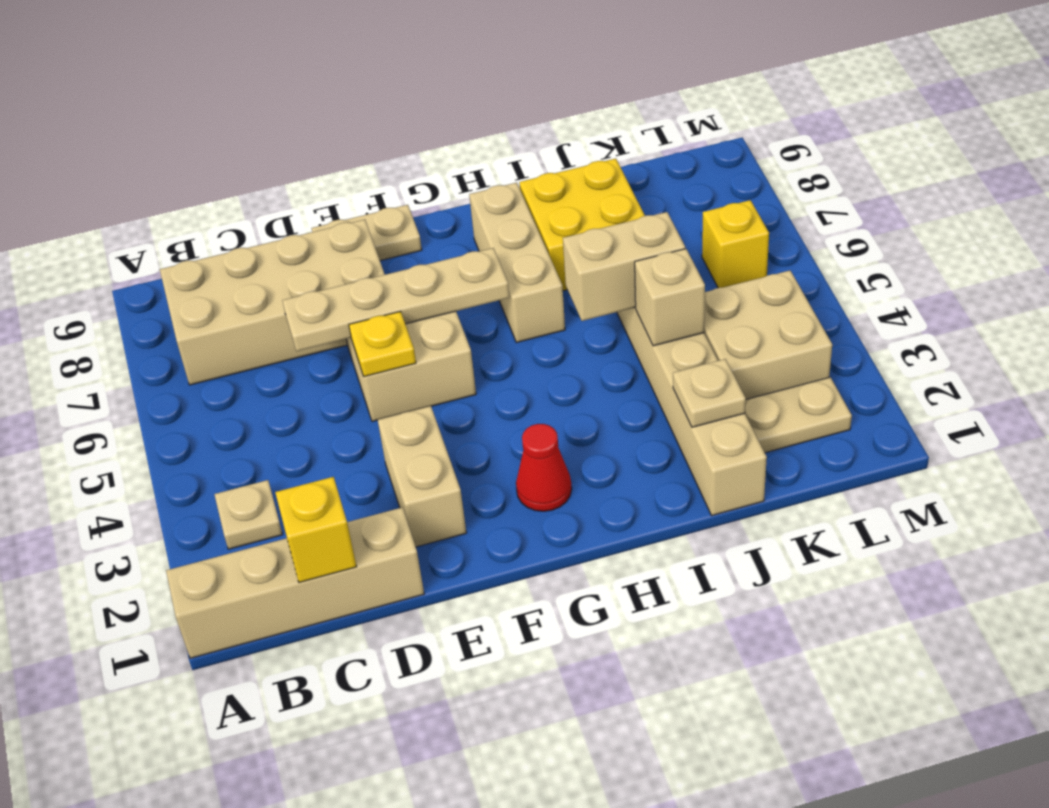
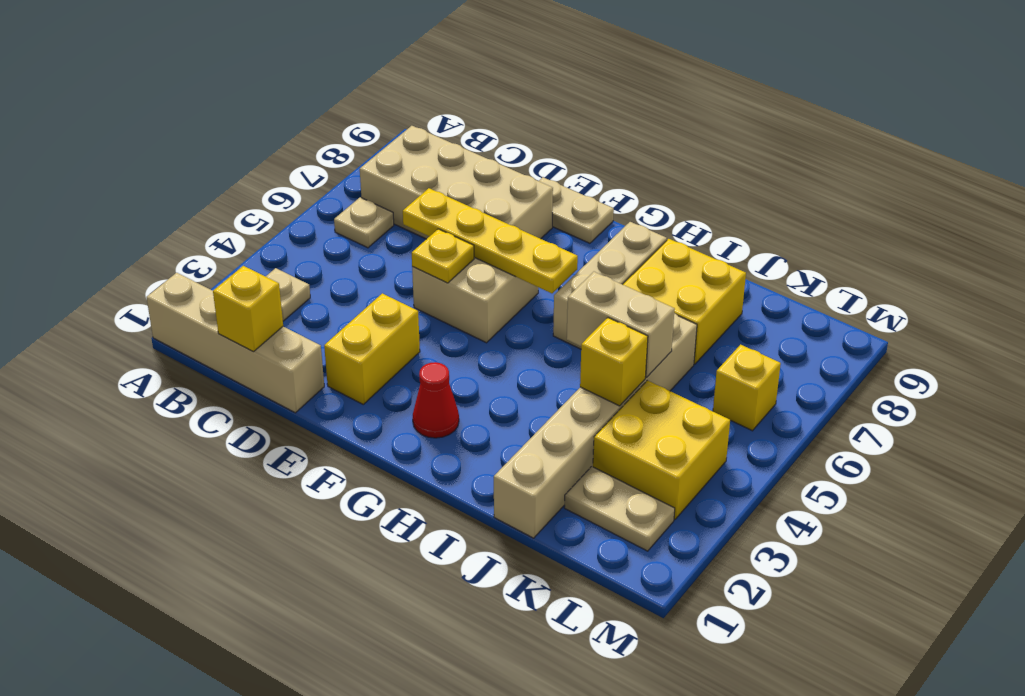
tan 1x4 plate [282,248,509,351] -> yellow 1x4 plate [403,188,578,293]
tan 1x2 brick [378,406,466,547] -> yellow 1x2 brick [324,293,420,404]
tan 1x1 plate [673,359,746,427] -> tan 1x1 plate moved to [334,197,394,248]
tan 1x1 brick [635,249,705,346] -> yellow 1x1 brick [580,318,648,406]
tan 2x2 brick [704,271,832,399] -> yellow 2x2 brick [593,380,730,520]

